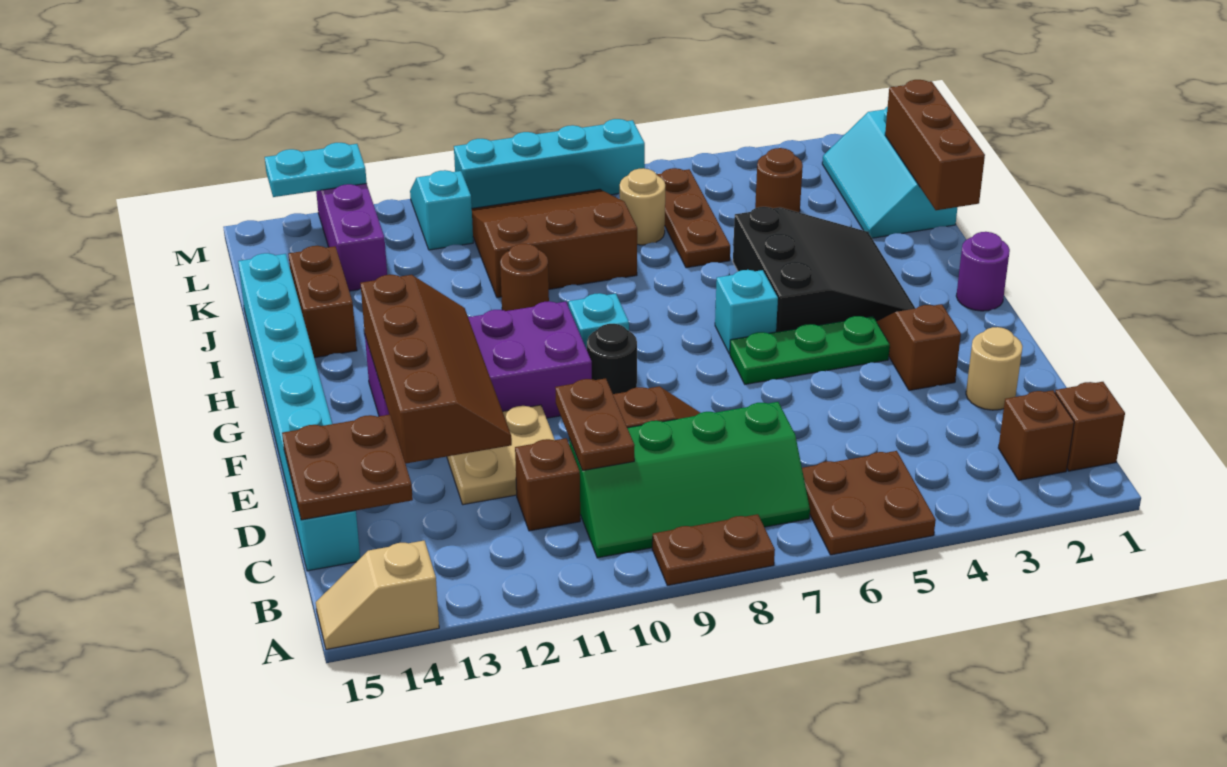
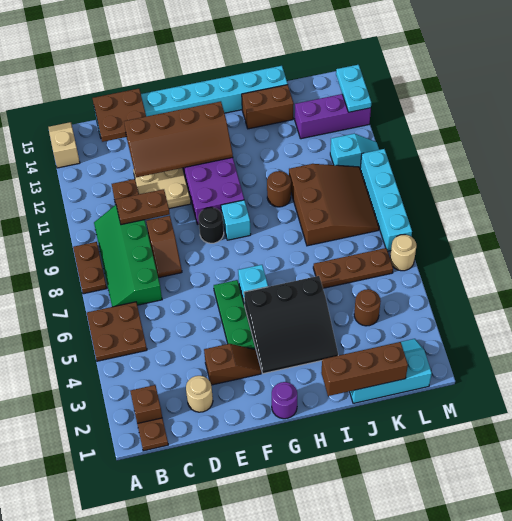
brown 1x1 brick [1055,382,1125,471] -> brown 1x1 plate [137,418,168,451]
tan 1x1 round brick [620,168,665,245] -> tan 1x1 round brick moved to [390,235,416,271]

